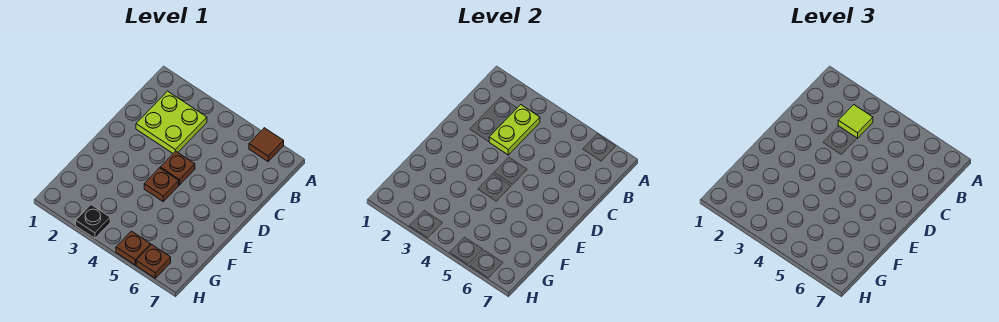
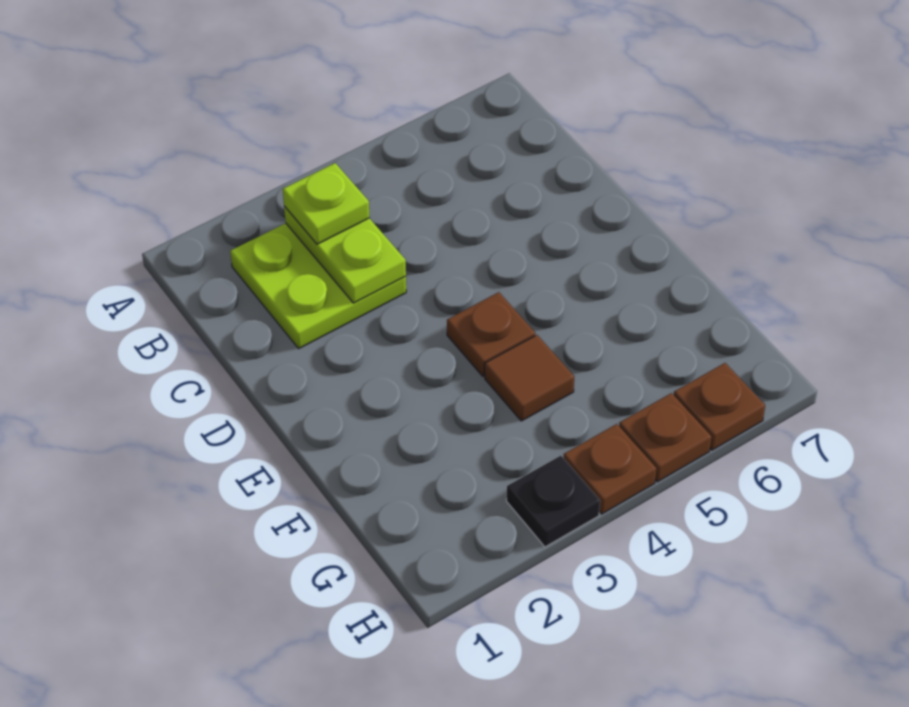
brown 1x1 tile [249,128,284,162] -> brown 1x1 tile moved to [485,335,574,421]
lime 1x1 tile [838,105,873,138] -> lime 1x1 plate [283,163,370,244]
brown 1x1 plate [160,151,195,185] -> brown 1x1 plate moved to [564,424,656,514]

